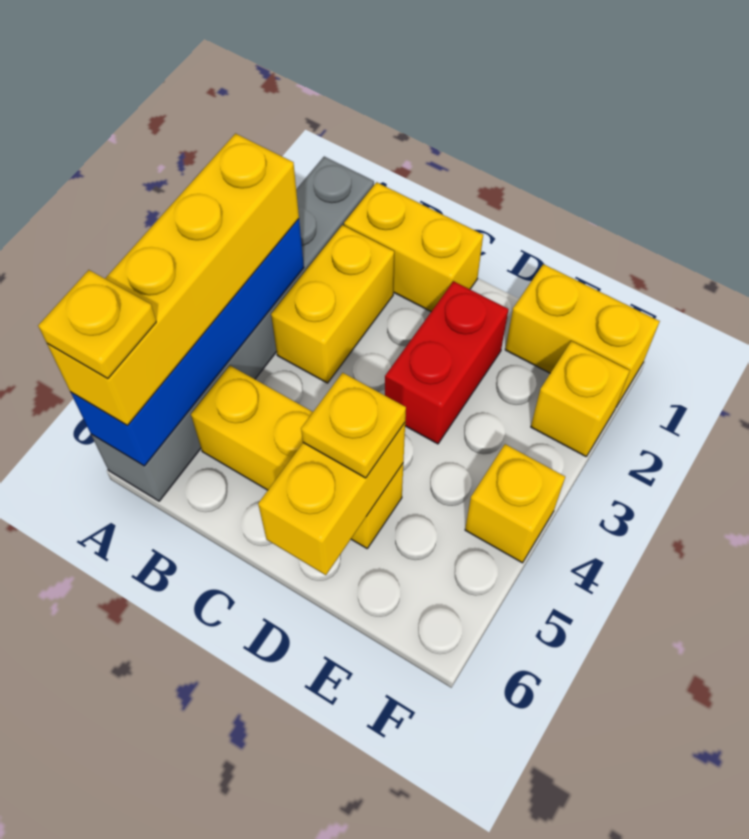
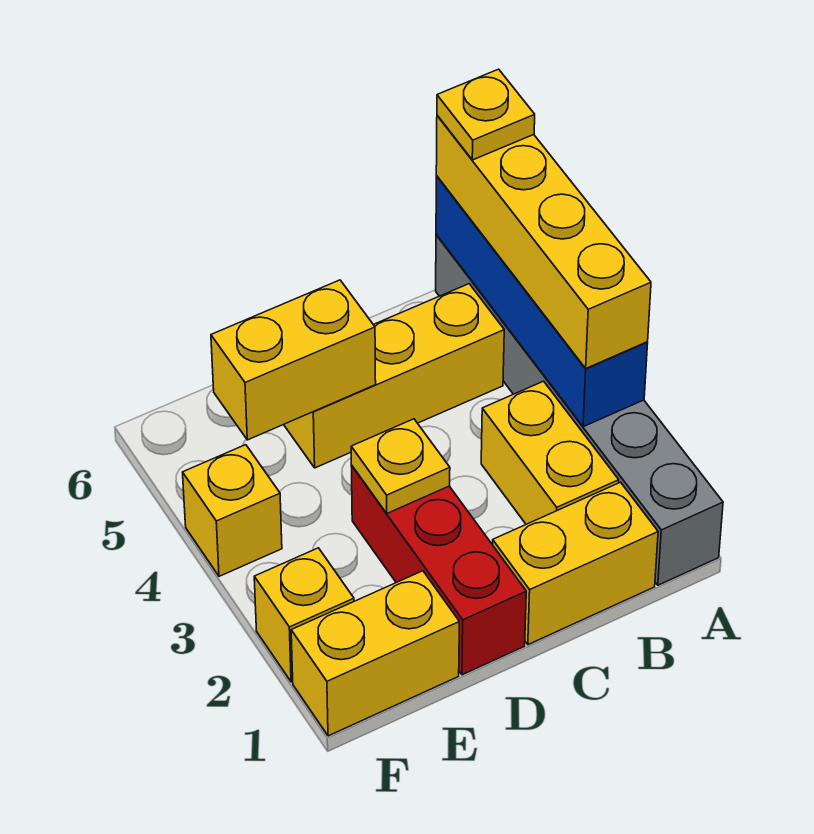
red 1x2 brick [385,281,508,444] -> red 1x3 brick [351,466,526,675]
yellow 1x2 brick [258,423,405,575] -> yellow 1x2 brick turned to [211,280,376,440]
yellow 1x1 plate [301,373,406,478] -> yellow 1x1 plate moved to [351,419,450,513]

